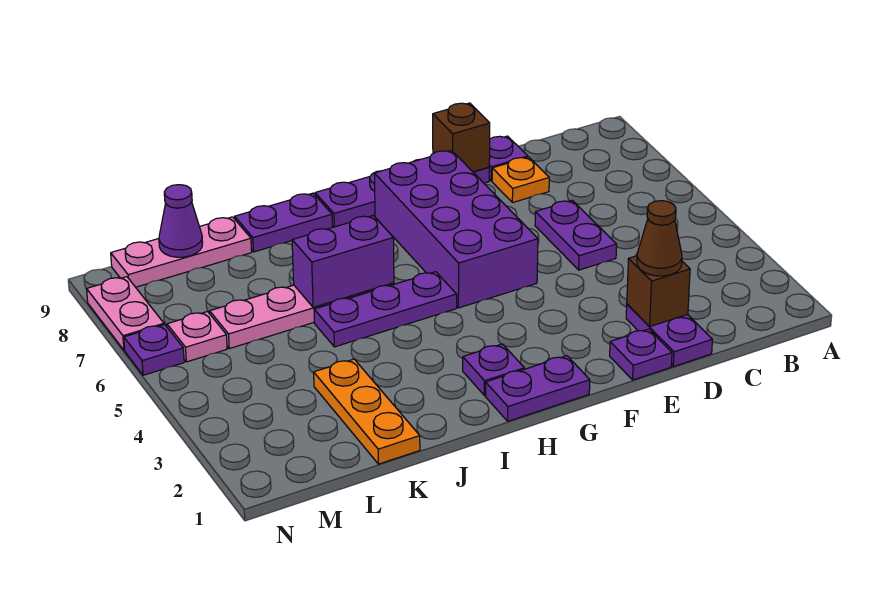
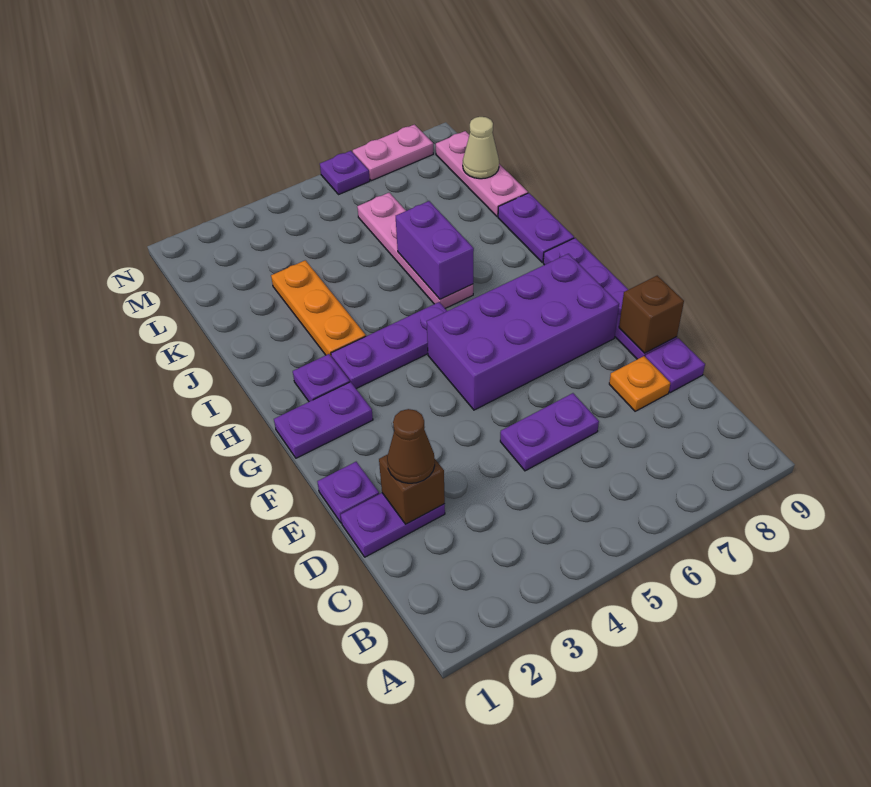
purple 1x2 plate [485,356,590,421] -> purple 1x2 plate turned to [274,382,373,458]
purple 1x3 plate [314,272,457,347] -> purple 1x3 plate turned to [331,302,447,389]
orange 1x3 plate [314,359,420,464] -> orange 1x3 plate turned to [271,260,366,356]
purple 1x1 cone [159,185,203,257] -> tan 1x1 cone [463,117,499,179]
pink 1x1 plate [167,312,227,362] -> none

